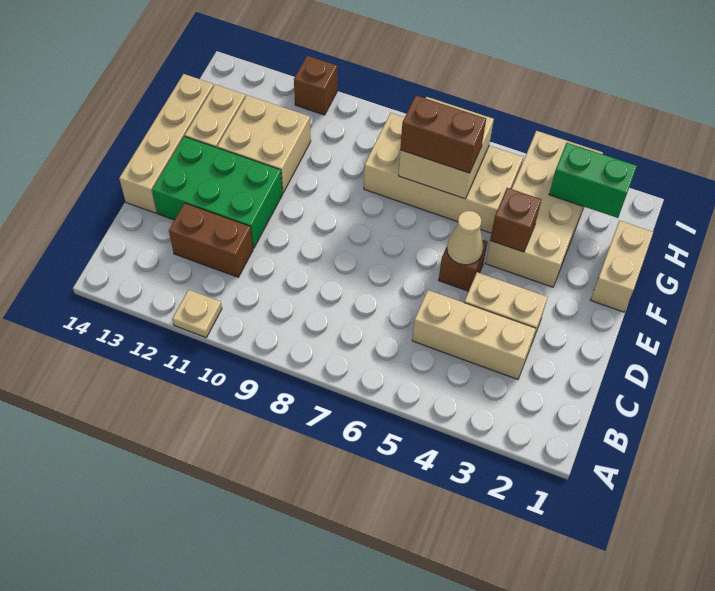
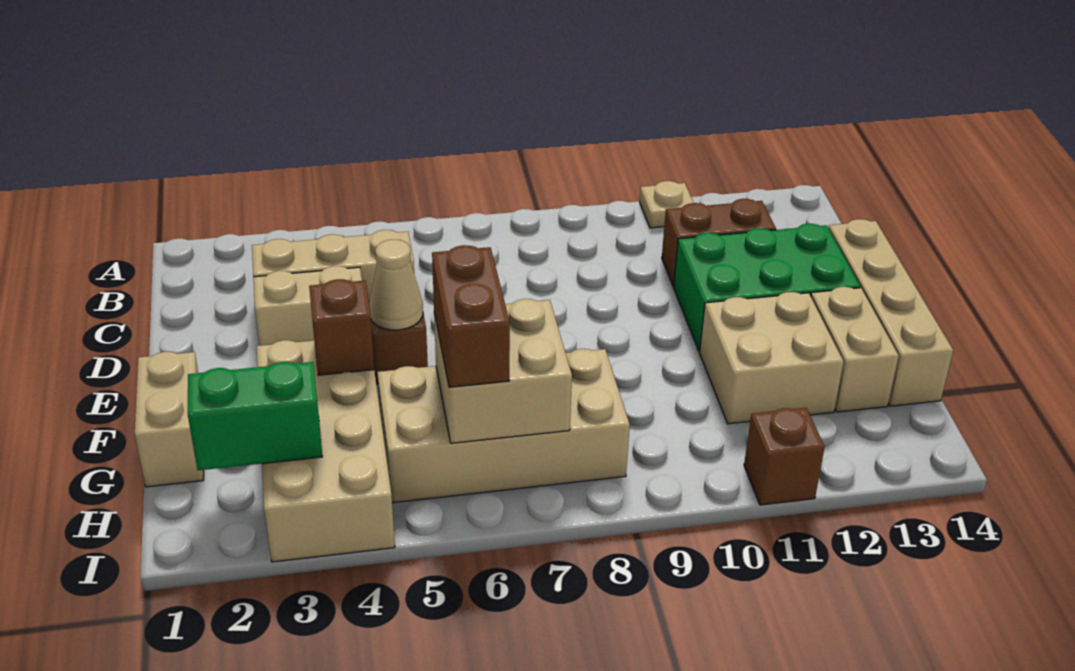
brown 1x2 brick [400,96,486,173] -> brown 1x2 brick turned to [432,245,510,387]

